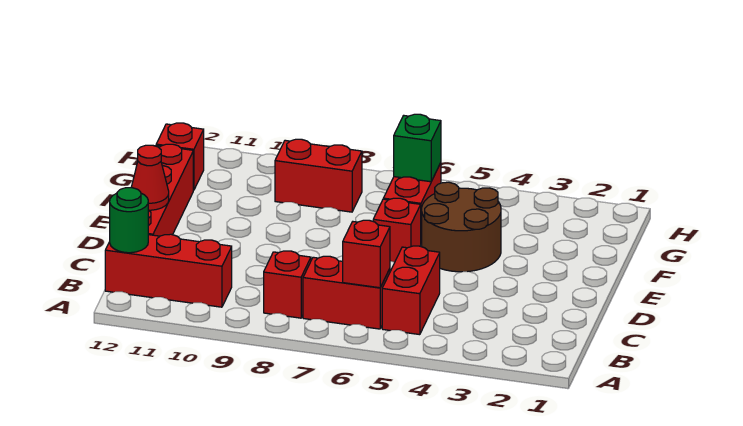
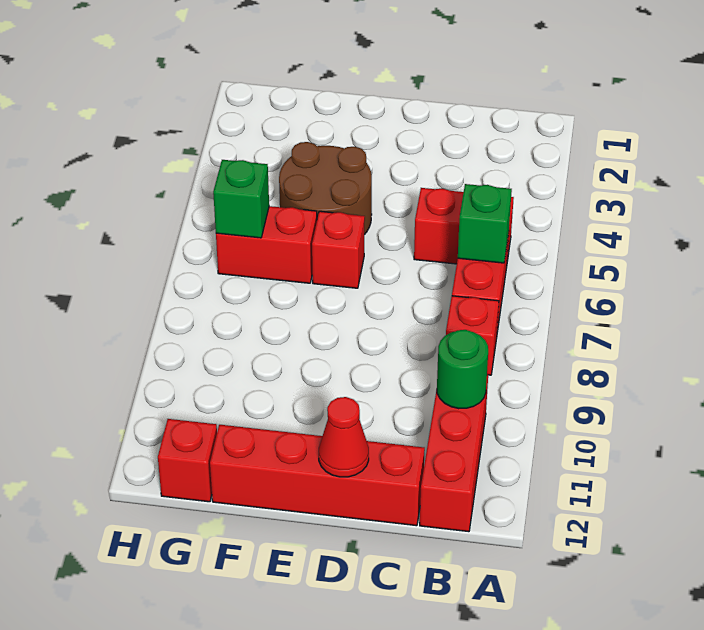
red 1x1 brick [343,220,390,288] -> green 1x1 brick [458,184,512,263]
green 1x1 round brick [110,188,148,253] -> green 1x1 round brick moved to [437,330,488,409]
red 1x2 brick [275,139,362,212] -> none

